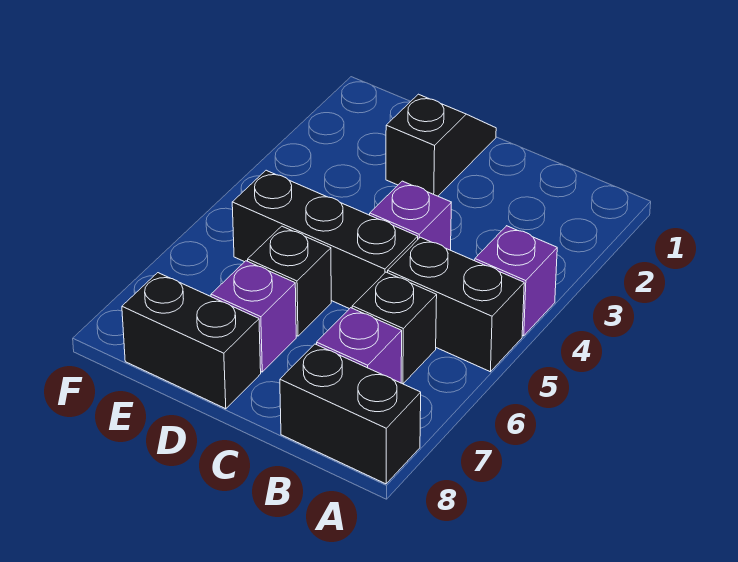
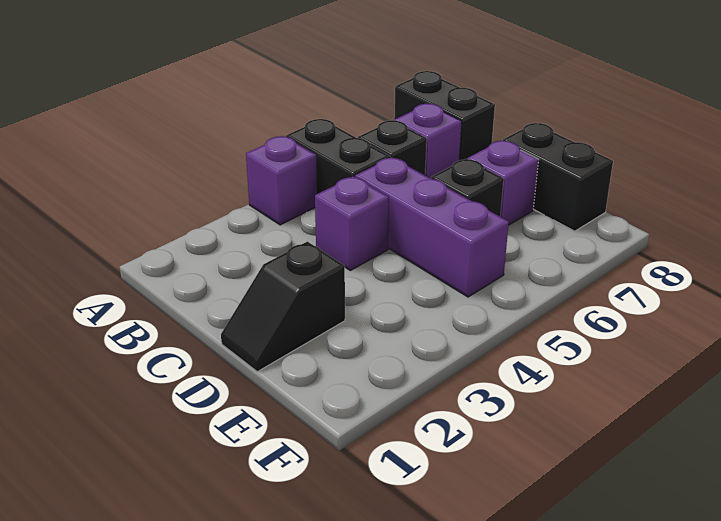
black 1x3 brick [232,170,418,309] -> purple 1x3 brick [355,157,509,297]

